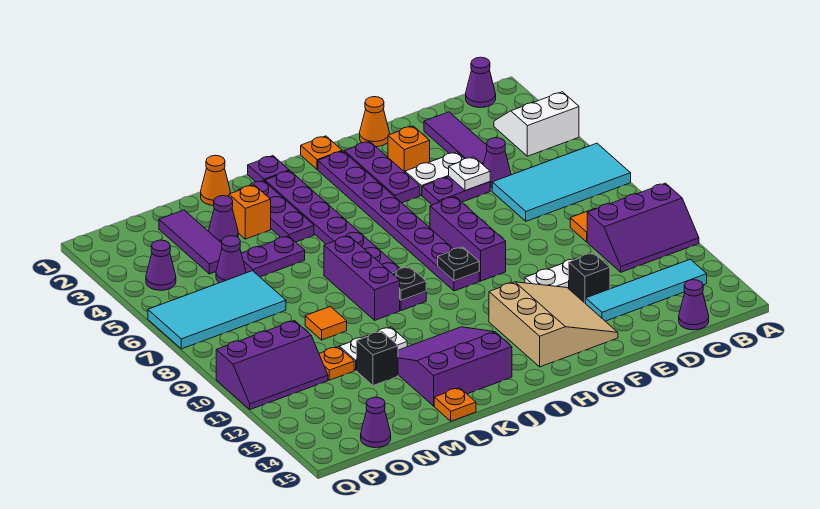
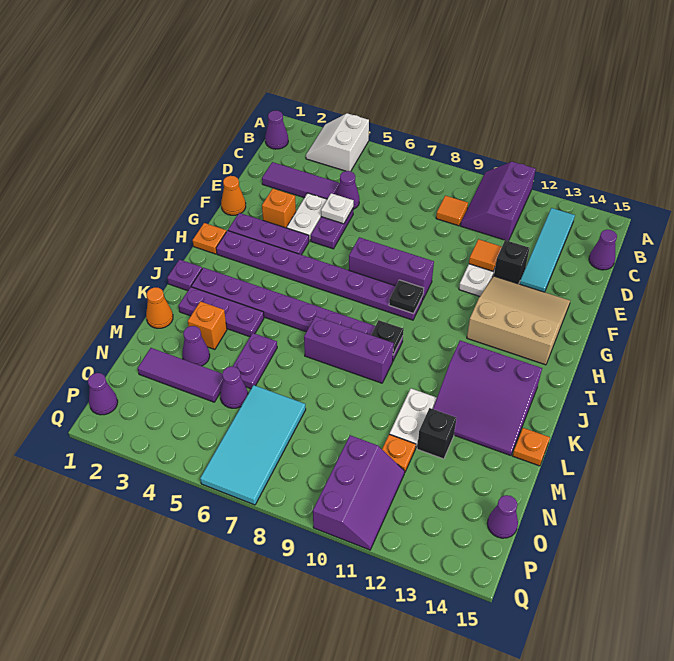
cyan 2x4 tile [492,143,631,221] -> none
purple 2x3 slope [587,183,699,272] -> purple 2x3 slope turned to [460,162,536,241]
purple 3x3 slope [398,327,512,406] -> purple 3x3 slope turned to [433,341,542,456]
orange 1x1 tile [305,306,347,340] -> orange 1x1 tile moved to [469,239,502,271]
purple 1x1 cone [146,240,176,290] -> purple 1x1 cone moved to [88,373,118,415]

